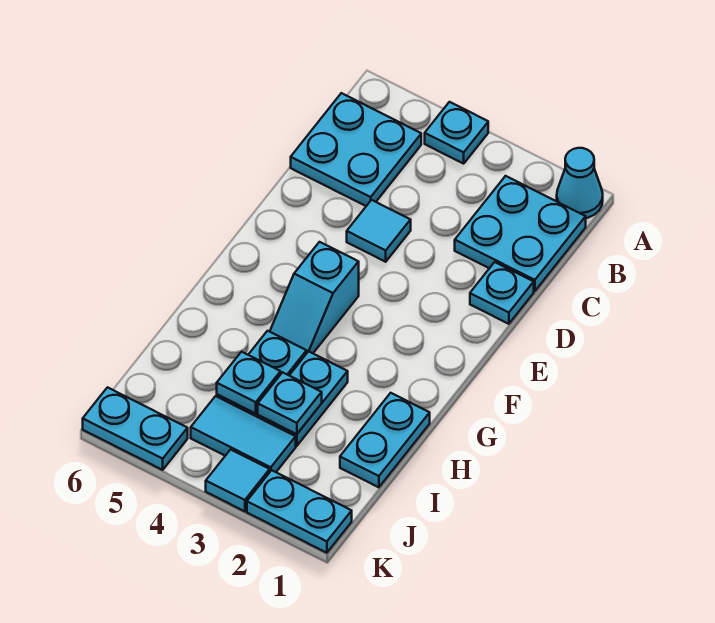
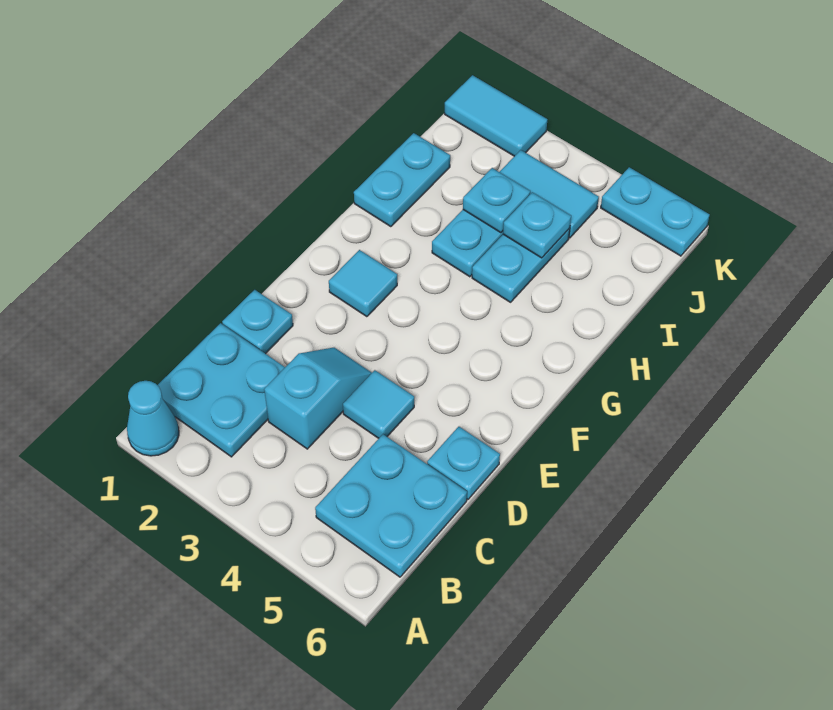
cyan 1x1 plate [425,102,488,164] -> cyan 1x1 plate moved to [427,427,500,499]
cyan 1x2 slope [270,242,359,353] -> cyan 1x2 slope moved to [264,348,372,449]
cyan 1x2 plate [247,470,352,553] -> cyan 1x2 tile [445,75,547,156]
cyan 1x1 tile [206,449,270,511] -> cyan 1x1 tile moved to [329,250,397,317]

